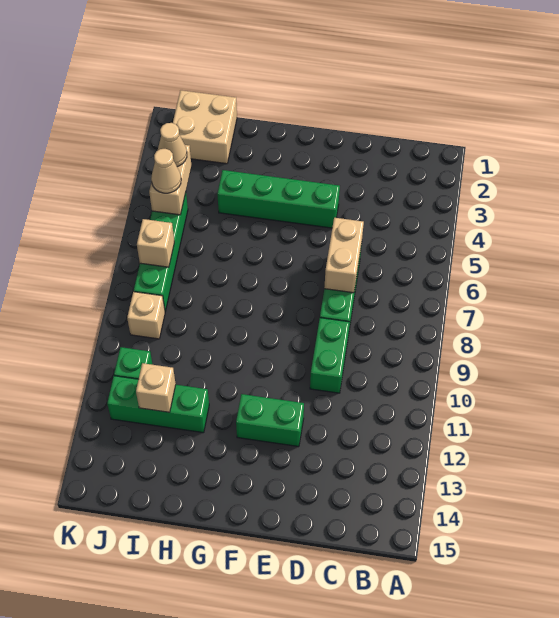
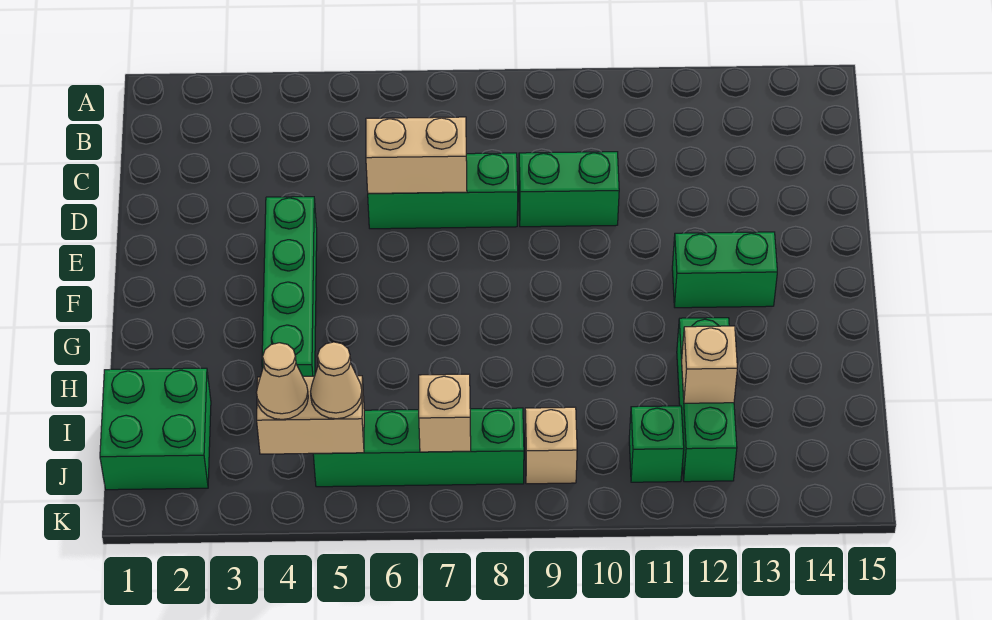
green 1x2 brick [236,394,304,447] -> green 1x2 brick turned to [672,232,777,308]
tan 2x2 brick [173,90,237,164] -> green 2x2 brick [100,368,211,490]

